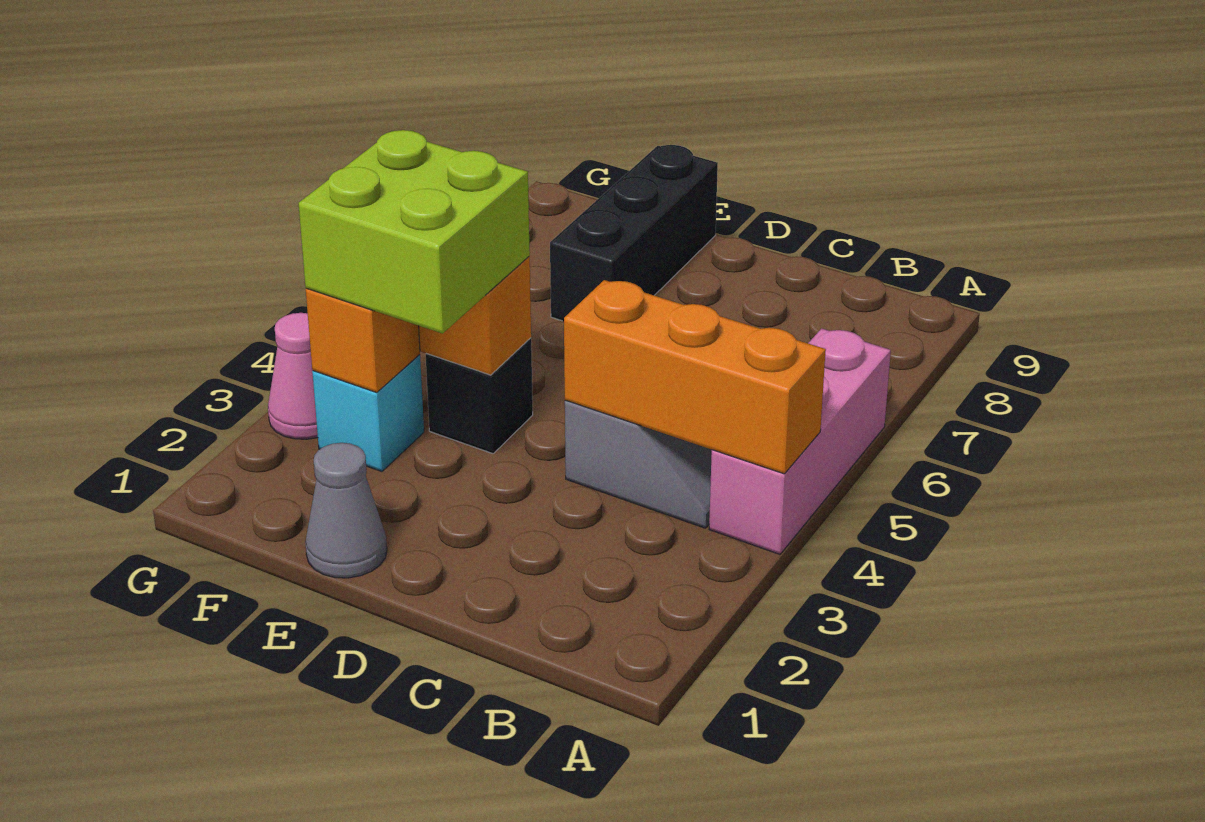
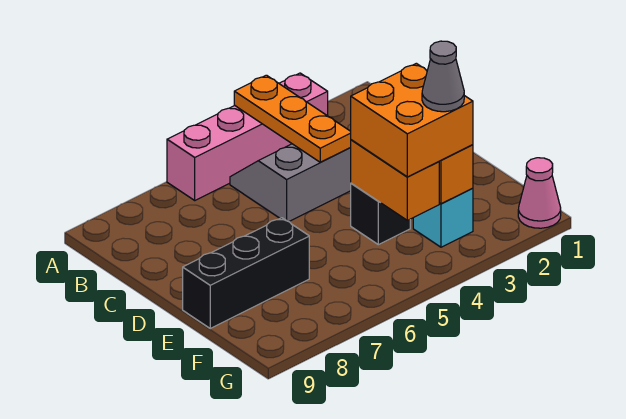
pink 1x3 brick [709,328,891,554] -> pink 1x4 brick [167,73,328,200]
orange 1x3 brick [564,280,826,474] -> orange 1x3 plate [234,75,351,162]
grey 1x1 cone [305,443,387,578] -> grey 1x1 cone moved to [422,41,464,112]
lime 2x2 brick [299,130,530,333] -> orange 2x2 brick [351,63,473,177]
pink 1x1 cone [268,313,318,439] -> pink 1x1 cone moved to [518,158,561,228]

